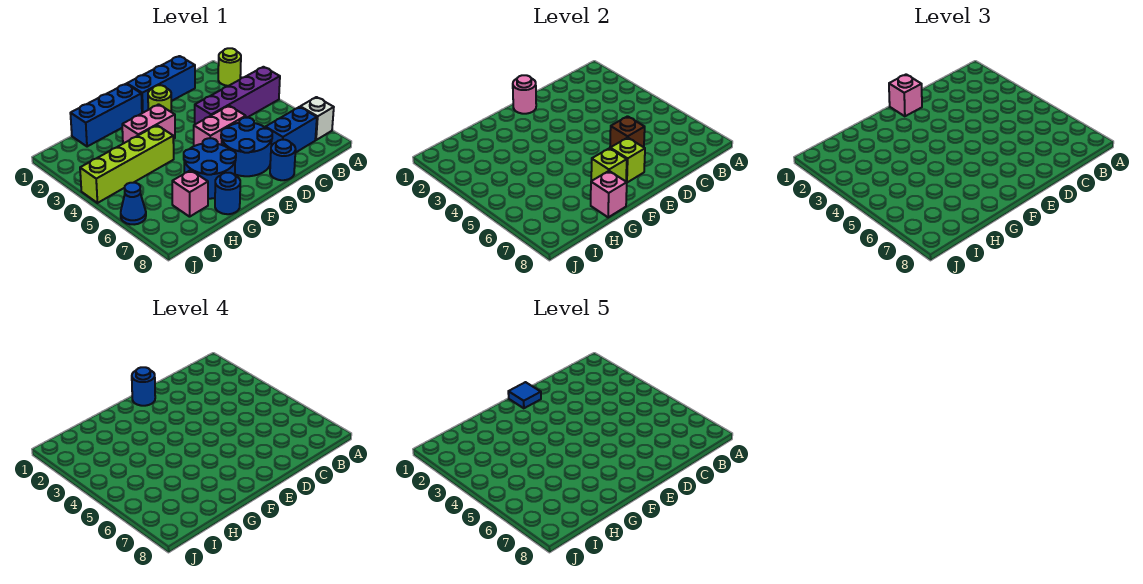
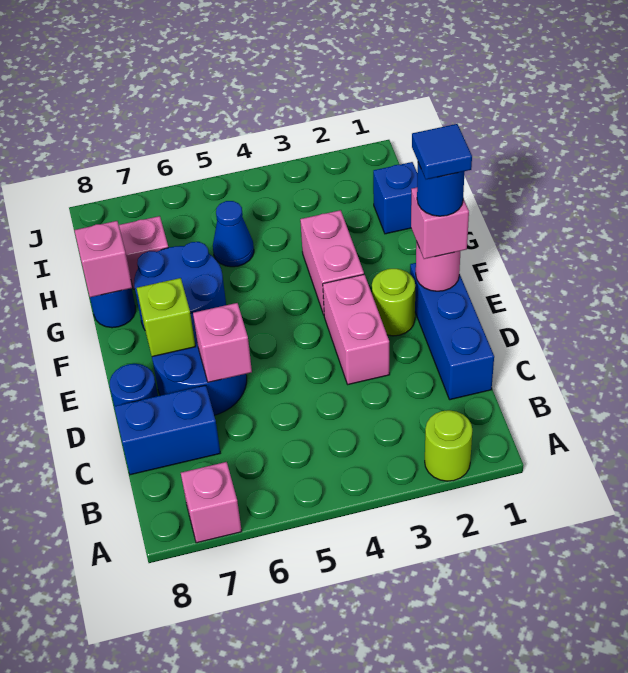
purple 1x4 brick [195,67,280,124] -> none
white 1x1 brick [301,97,334,140] -> pink 1x1 brick [181,462,242,543]
blue 1x2 brick [265,107,317,153] -> blue 1x2 brick turned to [114,385,220,475]
pink 1x2 brick [194,106,246,146] -> pink 1x2 brick moved to [323,275,390,384]
brown 1x1 brick [610,116,645,148] -> pink 1x1 brick [193,303,252,382]
blue 1x3 brick [70,84,142,147] -> blue 1x1 brick [373,162,417,234]
lime 1x1 brick [591,148,627,181] -> none
lime 1x4 brick [80,125,174,203] -> none
blue 1x1 cone [121,183,146,225] -> blue 1x1 cone moved to [213,201,254,267]

